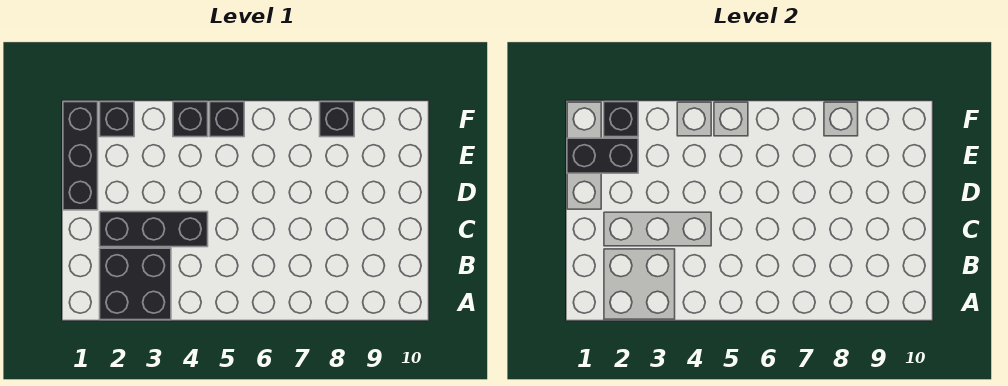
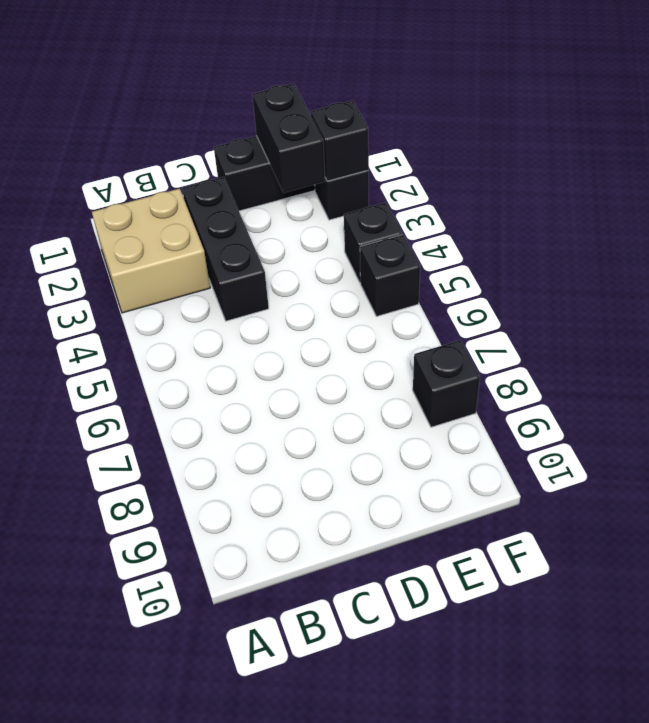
black 2x2 brick [100,248,171,320] -> tan 2x2 brick [92,188,210,313]

